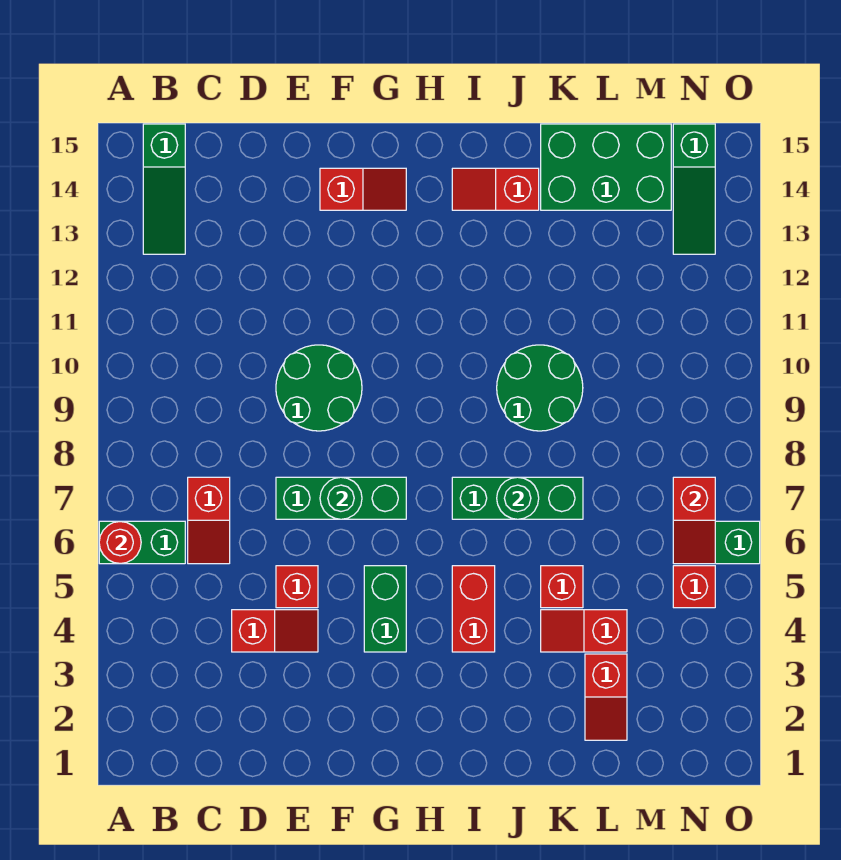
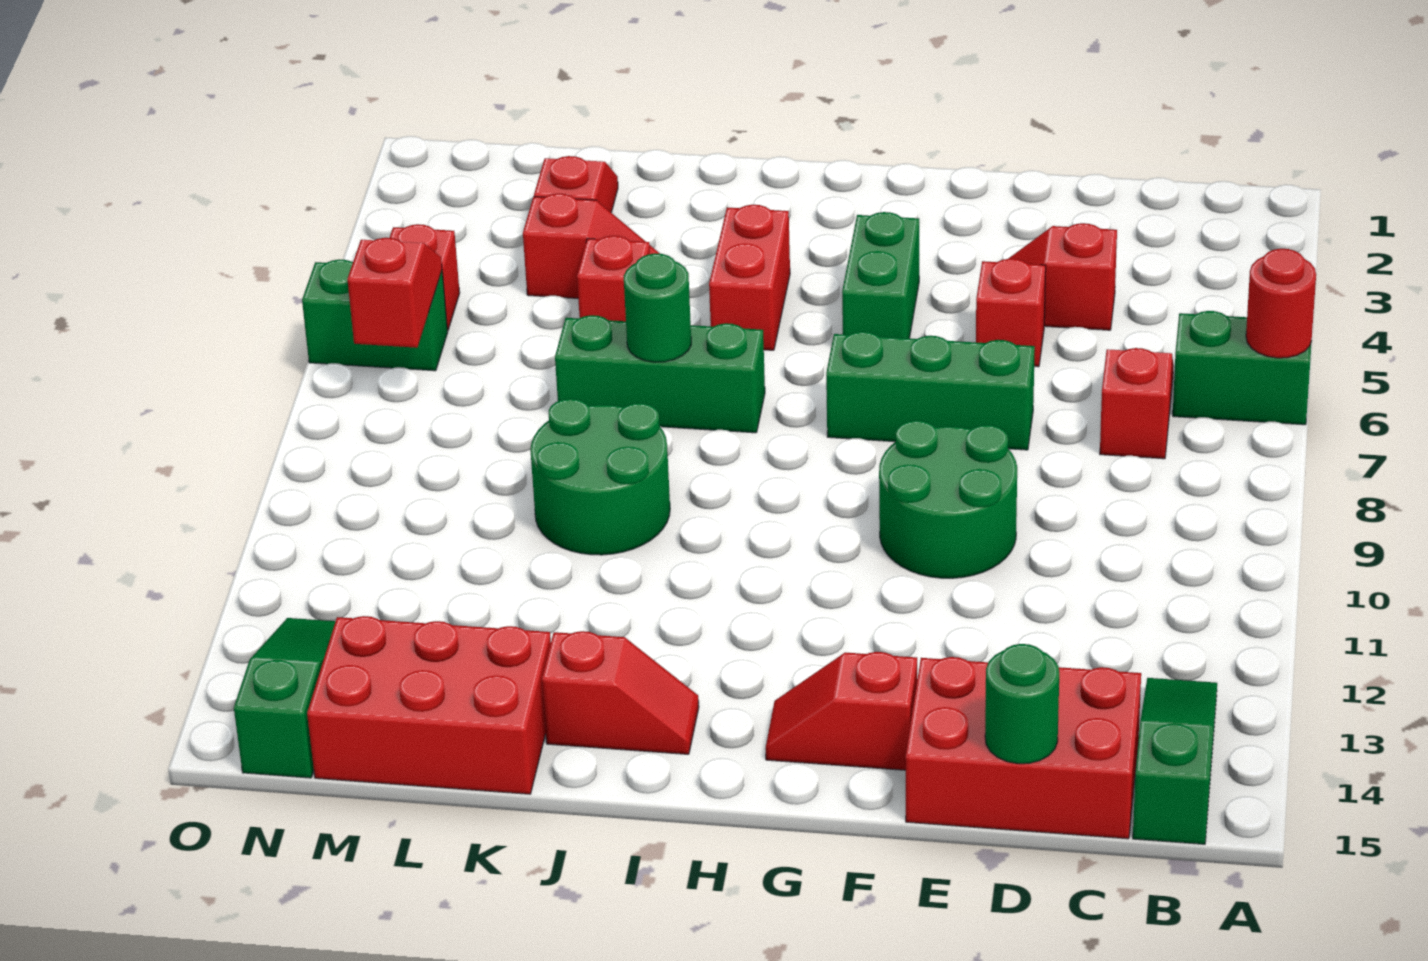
none -> red 2x3 brick [906,657,1141,839]
green 1x1 round brick [320,477,362,519] -> green 1x1 round brick moved to [985,644,1059,764]
green 2x3 brick [541,124,671,210] -> red 2x3 brick [307,616,551,794]

